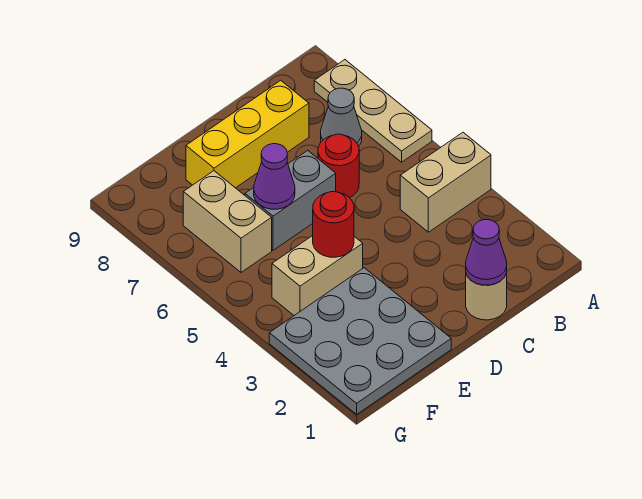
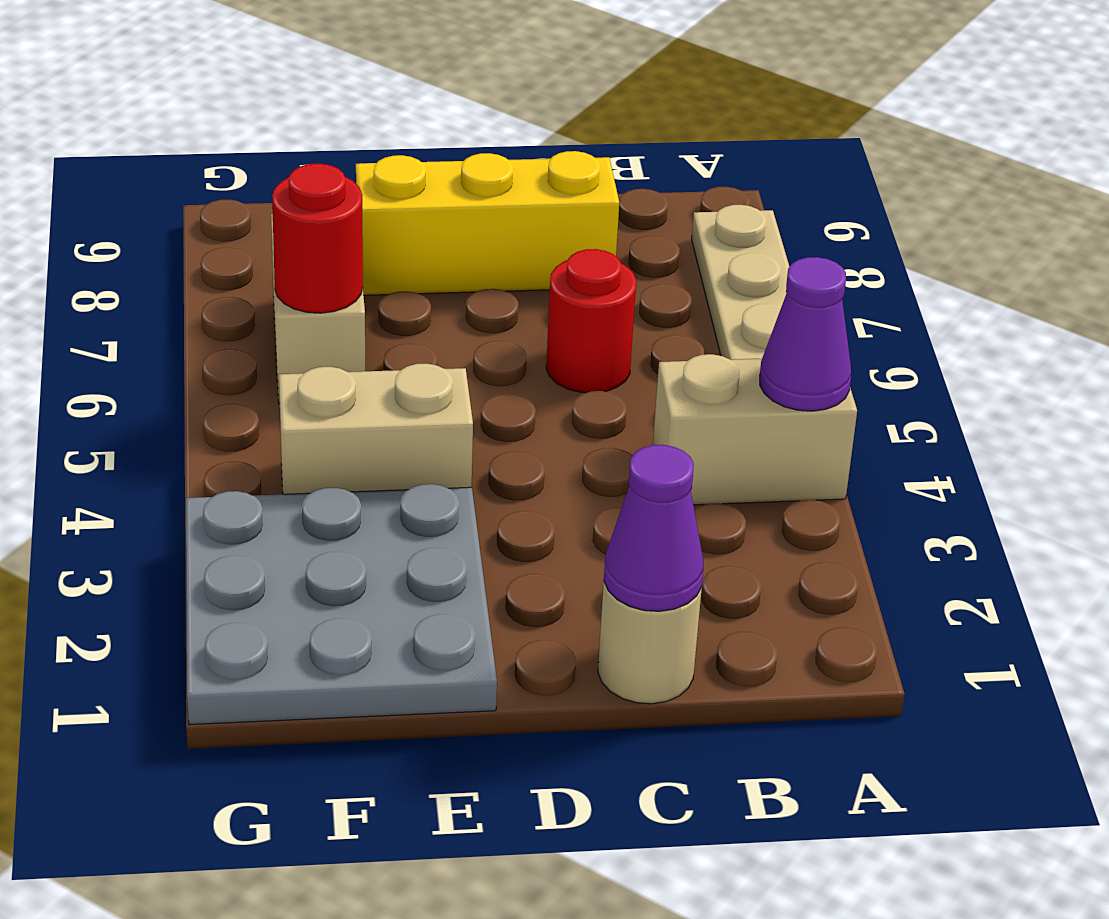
grey 1x1 cone [321,88,362,147] -> none
grey 1x2 brick [245,150,336,250] -> none
red 1x1 round brick [313,192,354,257] -> red 1x1 round brick moved to [272,164,363,313]
purple 1x1 cone [254,144,295,209] -> purple 1x1 cone moved to [760,257,851,411]

